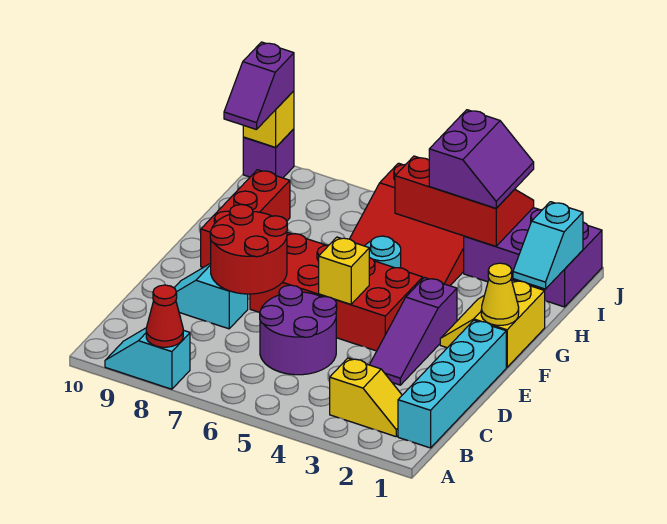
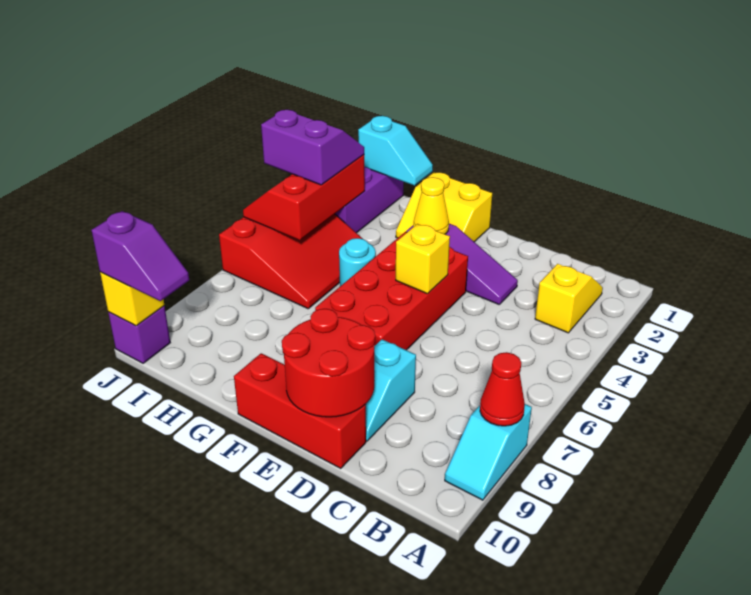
cyan 1x4 brick [398,320,506,448] -> none
purple 2x2 round brick [260,285,337,375] -> none
red 2x2 round brick [210,205,287,294] -> red 2x2 round brick moved to [282,309,375,417]
yellow 1x1 cone [481,263,519,325] -> yellow 1x1 cone moved to [413,177,449,234]
red 1x3 brick [201,170,290,267] -> red 1x3 brick moved to [234,353,366,468]

